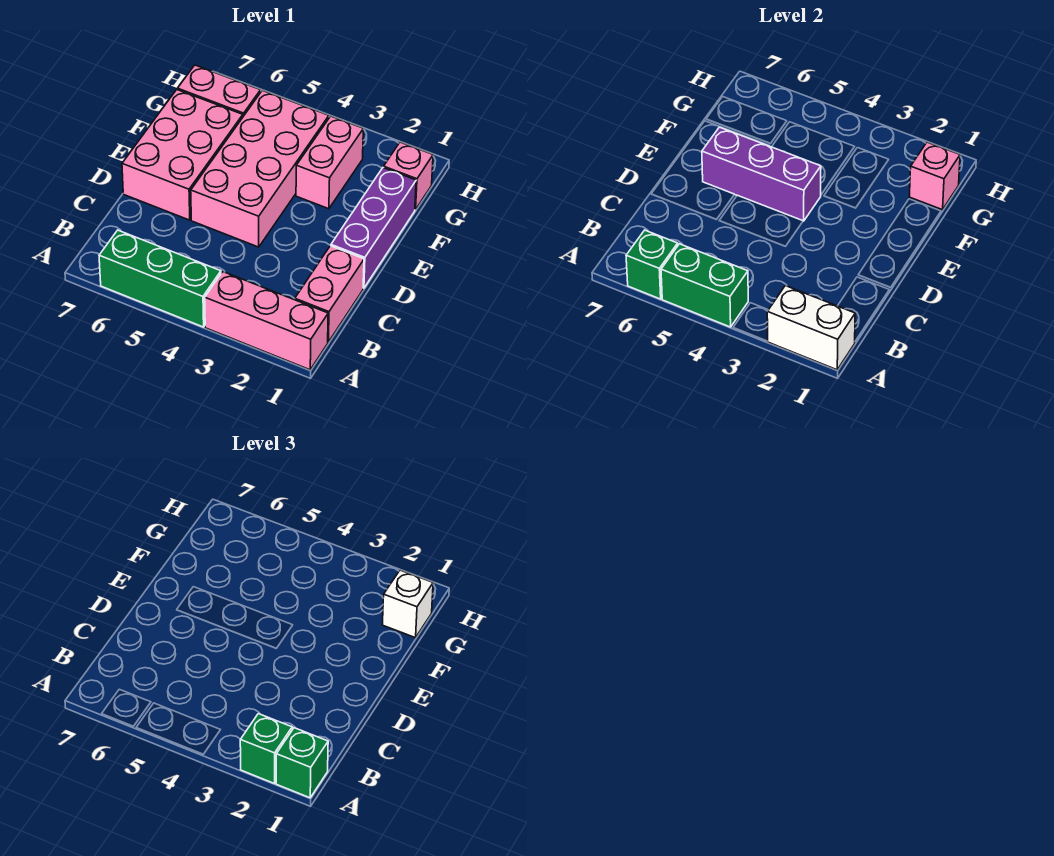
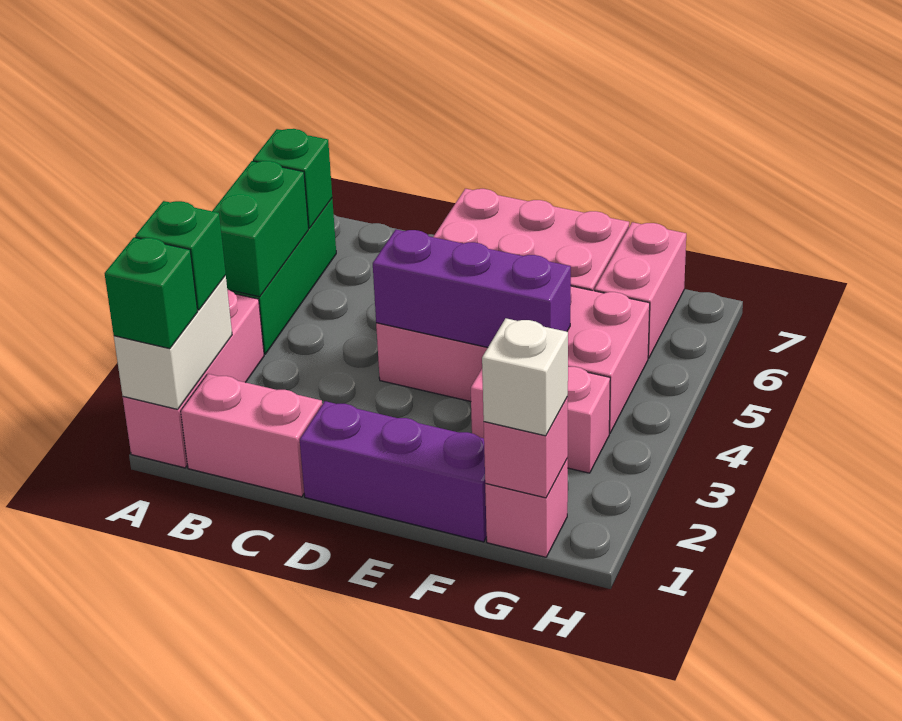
purple 1x3 brick [702,127,821,221] -> purple 1x3 brick turned to [373,230,571,347]

